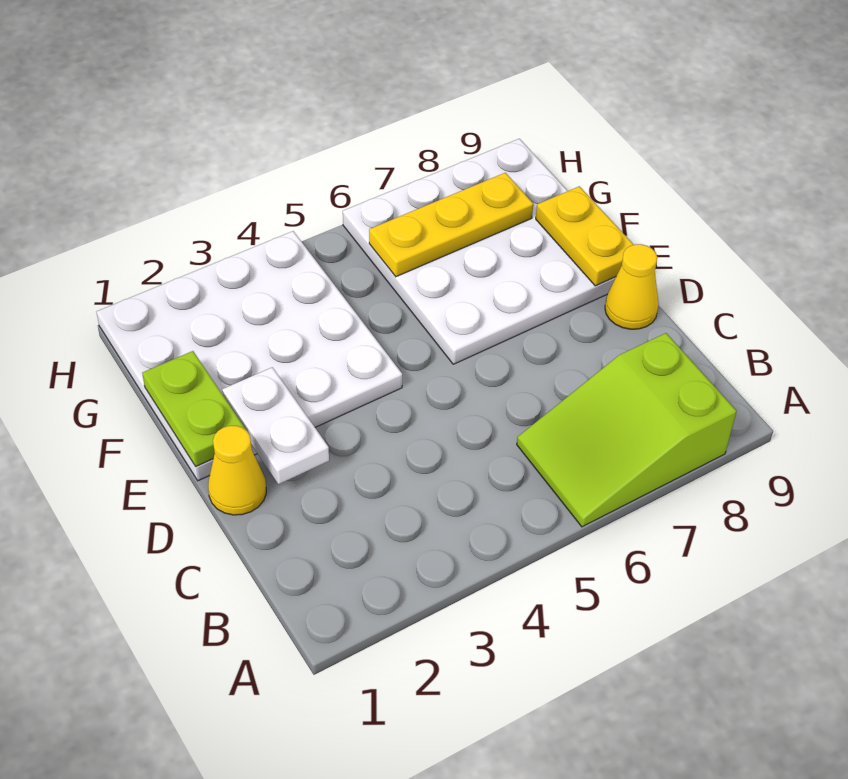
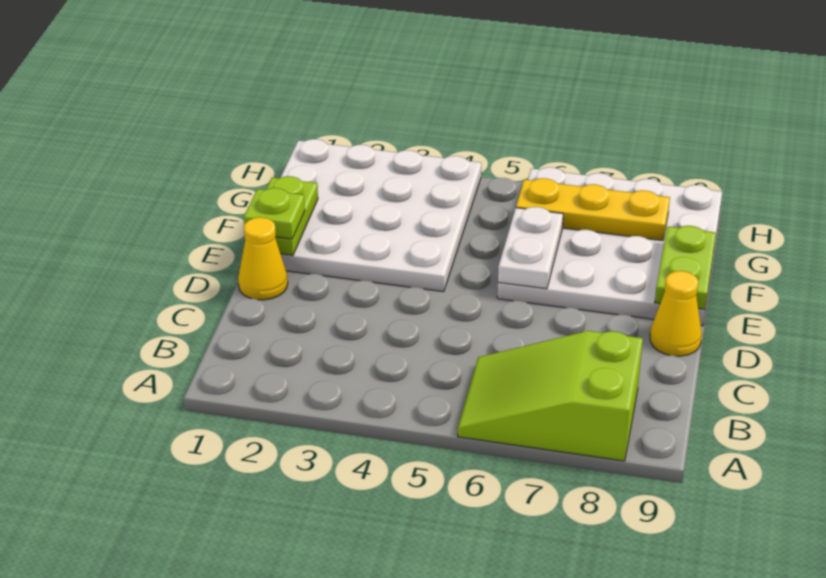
white 1x2 plate [222,367,329,484] -> white 1x2 plate moved to [498,207,563,289]
none -> lime 1x1 plate [244,188,305,239]
yellow 1x2 plate [536,186,634,286] -> lime 1x2 plate [655,226,716,309]

